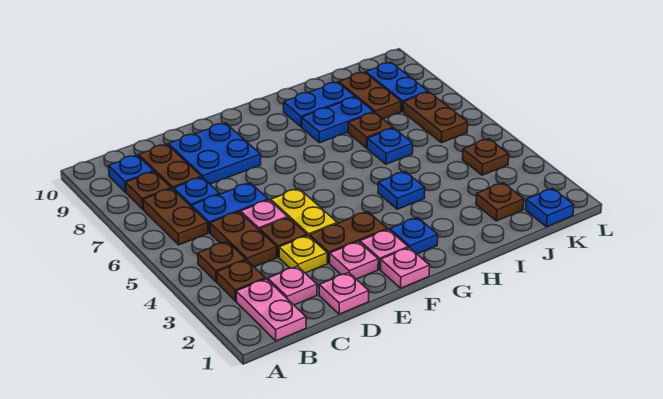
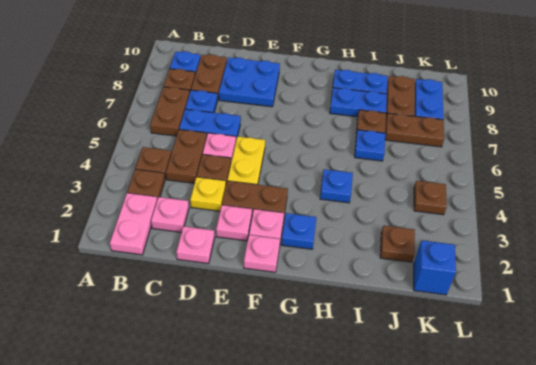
blue 1x1 plate [526,188,574,227] -> blue 1x1 brick [414,240,456,295]
brown 1x2 plate [403,92,468,143] -> brown 1x2 plate turned to [385,113,444,147]

